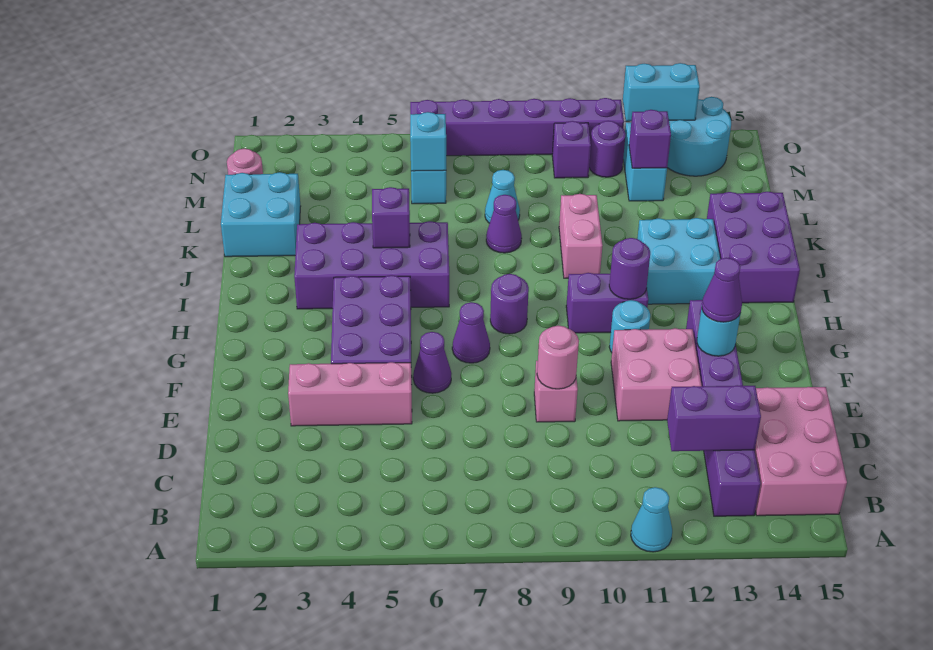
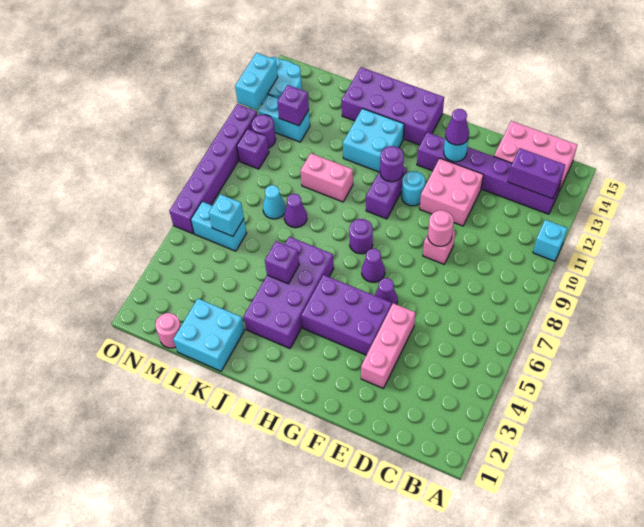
cyan 1x1 cone [631,487,672,552] -> cyan 1x1 brick [533,220,567,261]
purple 1x2 brick [667,385,761,451] -> purple 1x2 brick turned to [508,148,565,199]
purple 2x3 brick [707,191,800,303] -> purple 2x4 brick [342,67,444,145]

